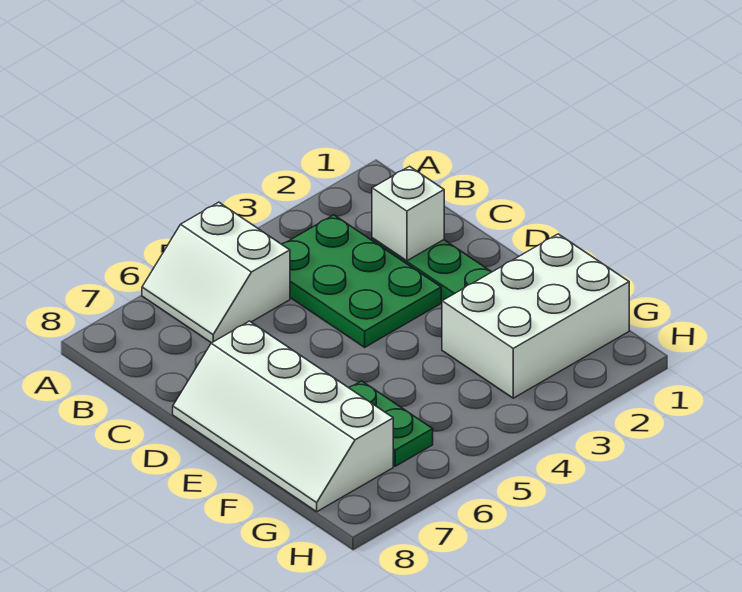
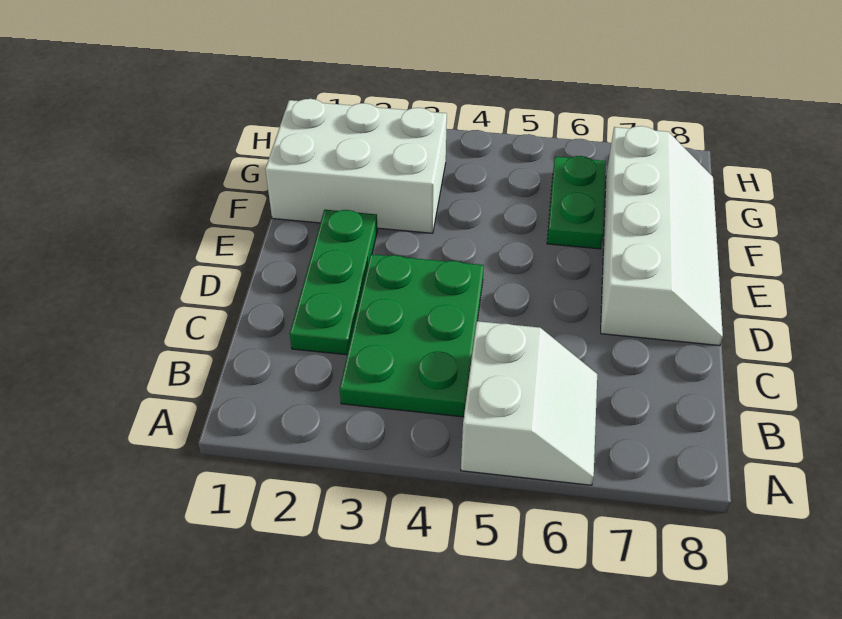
white 1x1 brick [372,166,444,261] -> none

